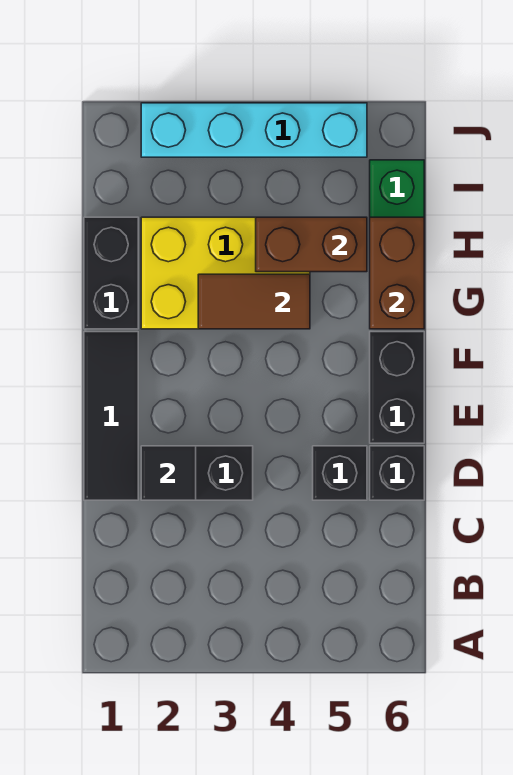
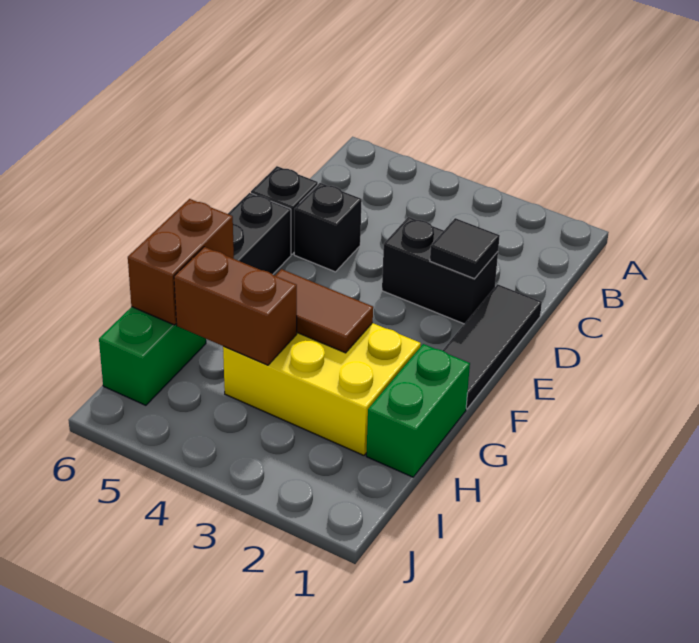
black 1x2 brick [84,217,138,329] -> green 1x2 brick [366,344,470,477]
cyan 1x4 brick [141,103,367,157] -> none

